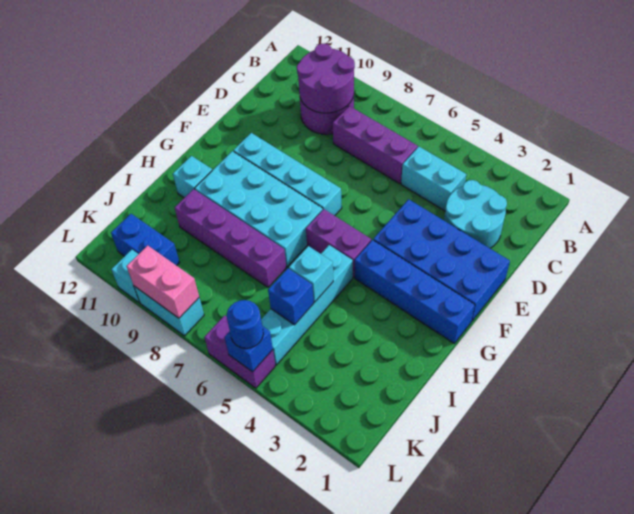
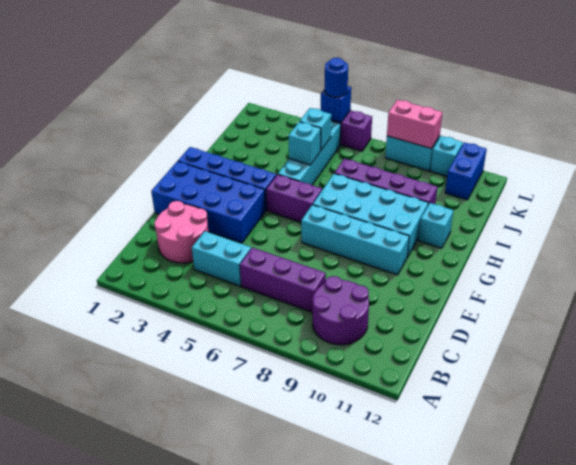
purple 2x2 round brick [297,44,355,113] -> none
cyan 2x2 round brick [444,180,507,248] -> pink 2x2 round brick [154,201,208,263]
blue 1x1 brick [268,268,314,325] -> cyan 1x1 brick [300,108,331,150]
blue 1x2 brick [111,214,180,266] -> blue 1x2 brick turned to [445,142,487,200]

